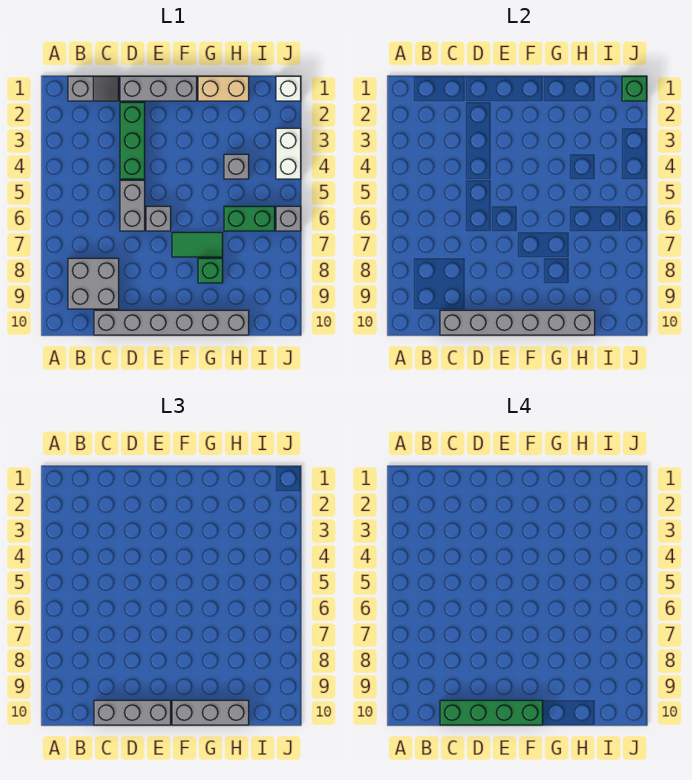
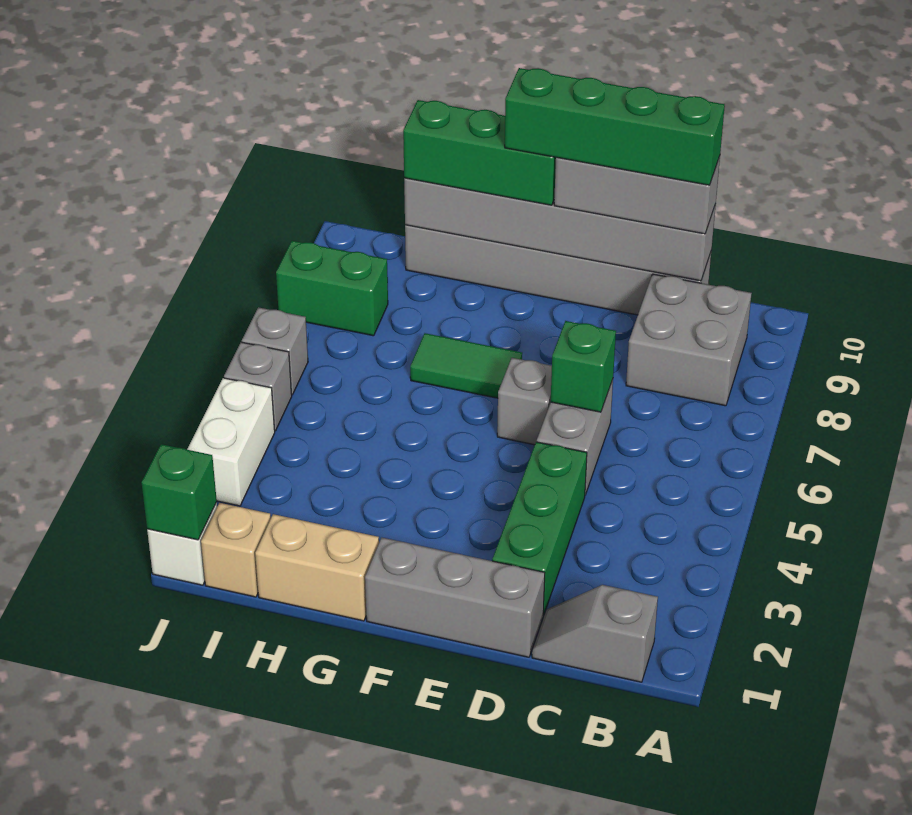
grey 1x3 brick [172,700,249,725] -> green 1x3 brick [403,100,556,205]
green 1x1 brick [198,258,223,283] -> green 1x1 brick moved to [551,321,616,412]
grey 1x1 brick [224,154,249,179] -> grey 1x1 brick moved to [224,342,292,431]
green 1x2 brick [224,206,275,231] -> green 1x2 brick moved to [276,241,388,336]
none -> tan 1x1 brick [201,503,271,597]

